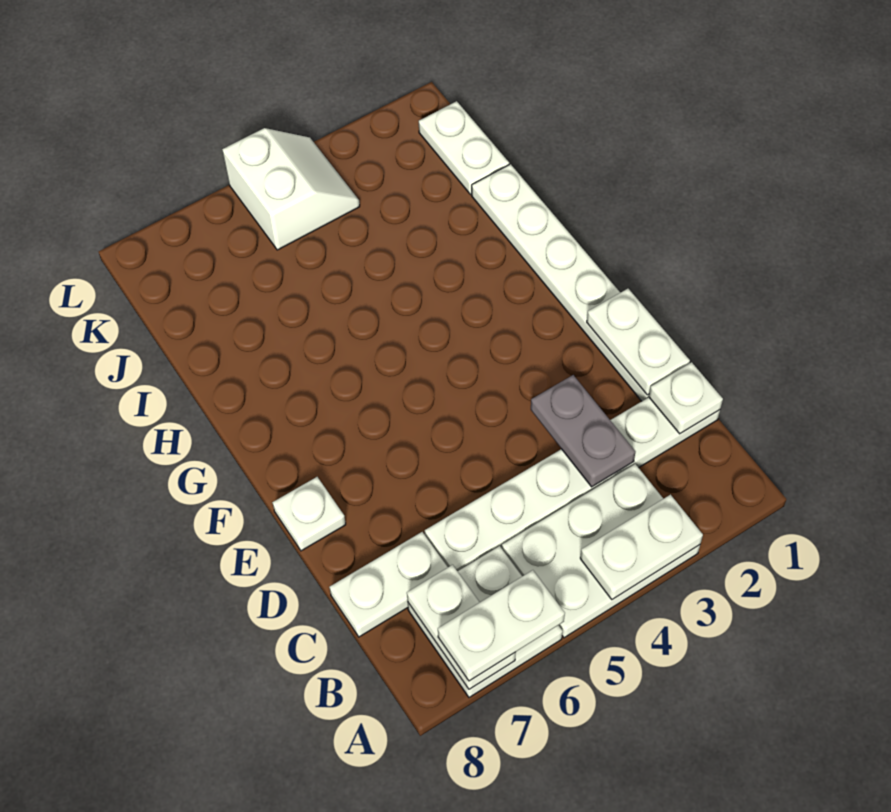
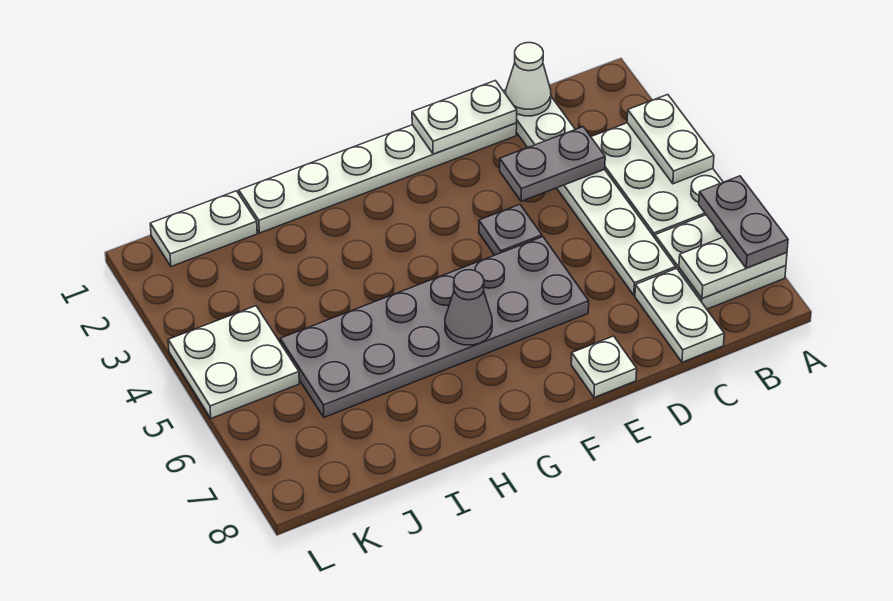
white 1x2 plate [438,570,565,681] -> grey 1x2 plate [699,176,788,268]
white 1x1 plate [649,362,723,434] -> white 1x1 cone [506,43,551,116]
none -> grey 1x1 plate [479,204,542,255]
none -> grey 2x6 plate [280,237,589,417]
none -> grey 1x1 cone [445,270,492,345]
white 2x2 slope [222,128,360,250] -> white 2x2 plate [168,306,299,418]

